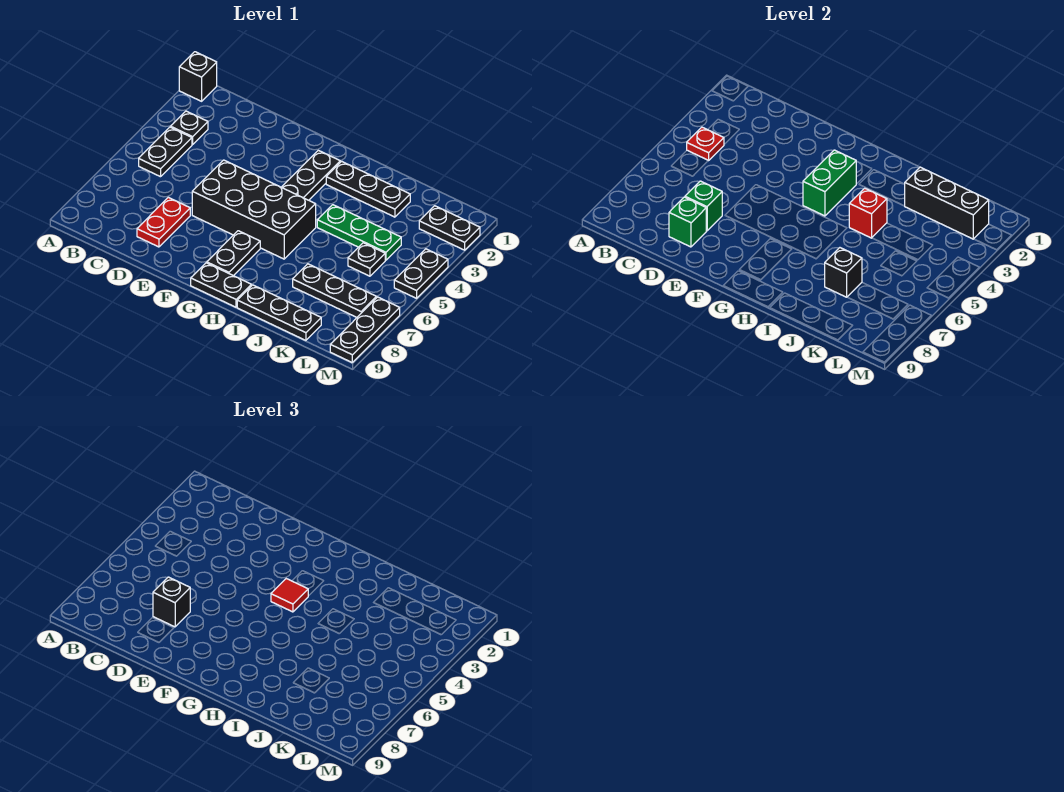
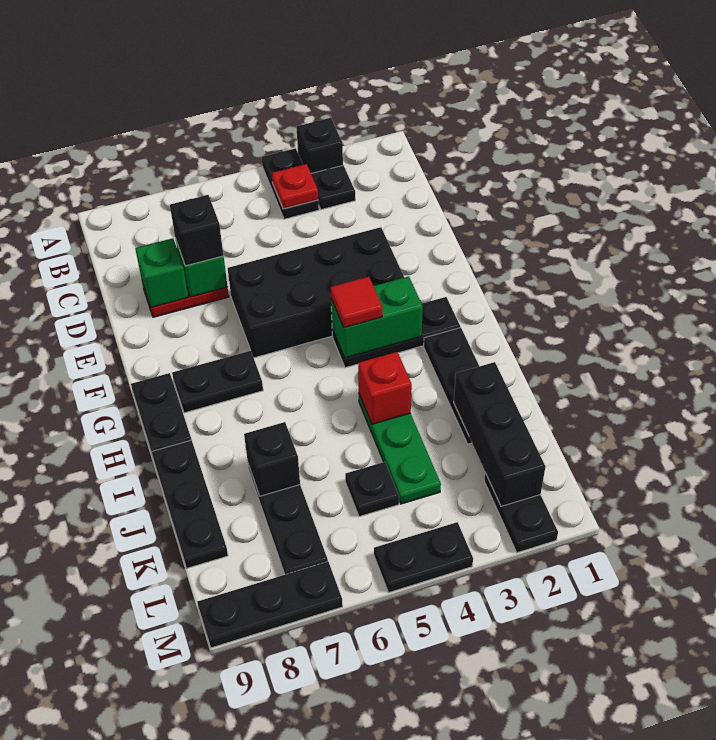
black 1x1 brick [179,52,217,101] -> black 1x1 brick moved to [296,118,343,173]
black 1x2 plate [139,127,192,177] -> black 1x2 plate turned to [262,148,319,219]
black 2x4 brick [192,160,316,259] -> black 2x4 brick turned to [228,227,404,358]

